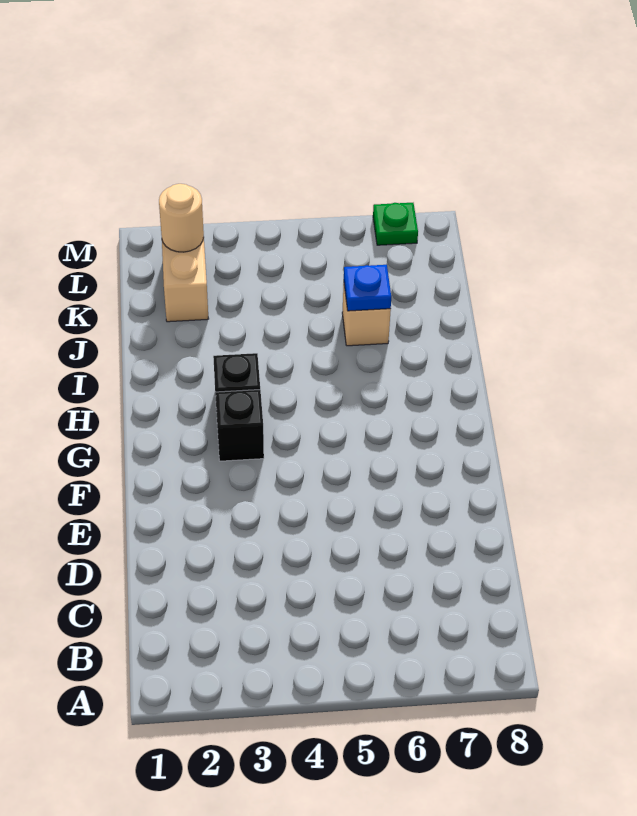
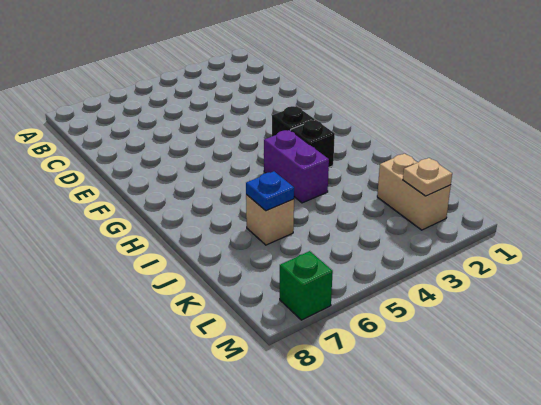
none -> purple 1x2 brick [264,130,329,203]
tan 1x1 round brick [159,184,204,252] -> tan 1x1 plate [403,158,452,196]
green 1x1 plate [373,203,418,245] -> green 1x1 brick [280,251,333,320]

